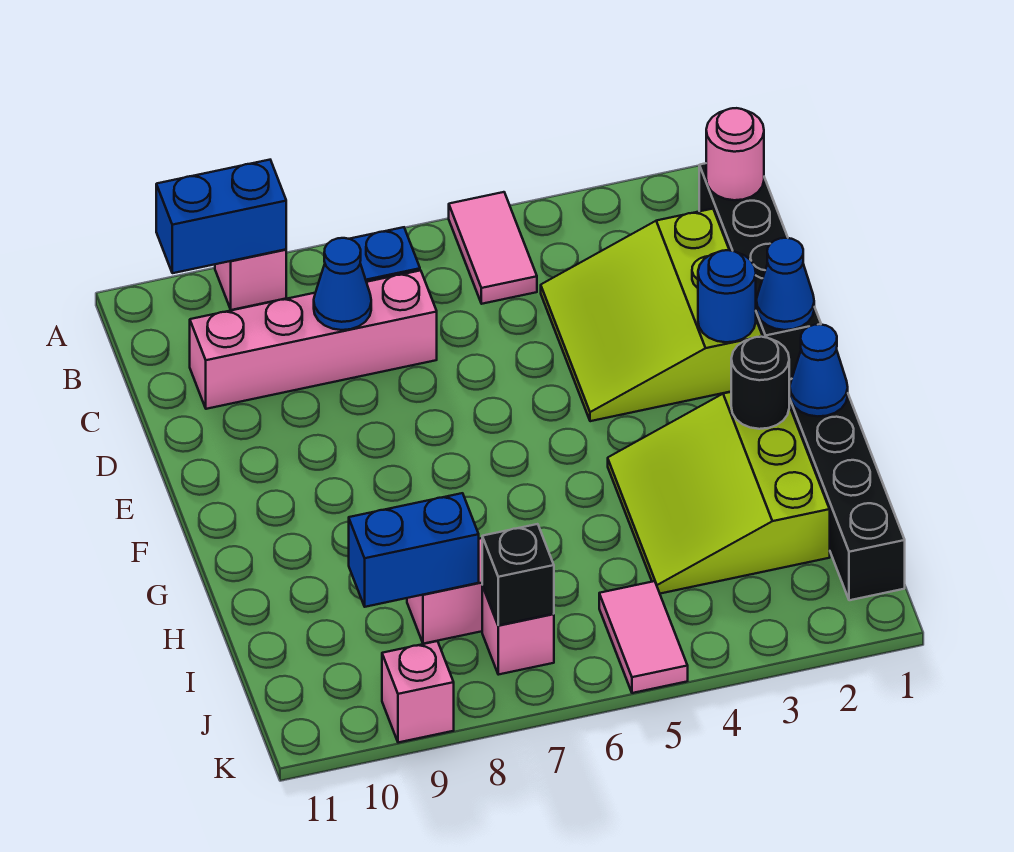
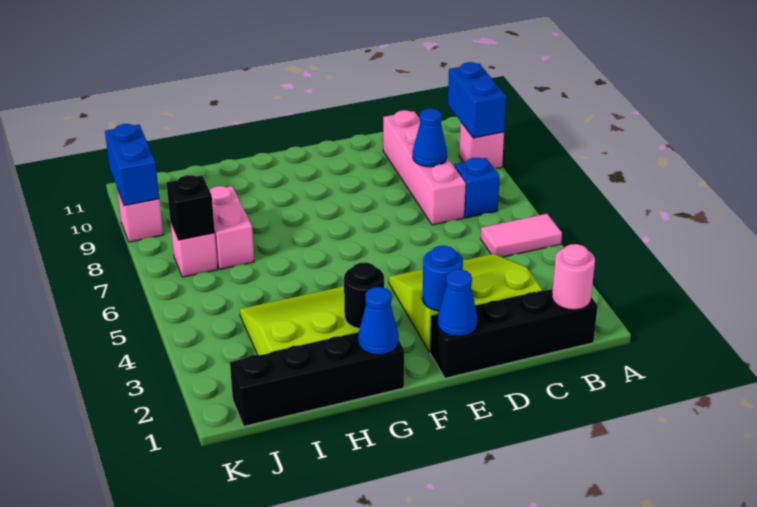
blue 1x2 brick [349,493,479,607] -> blue 1x2 brick moved to [105,124,159,206]
pink 1x2 tile [599,581,688,693] -> none

